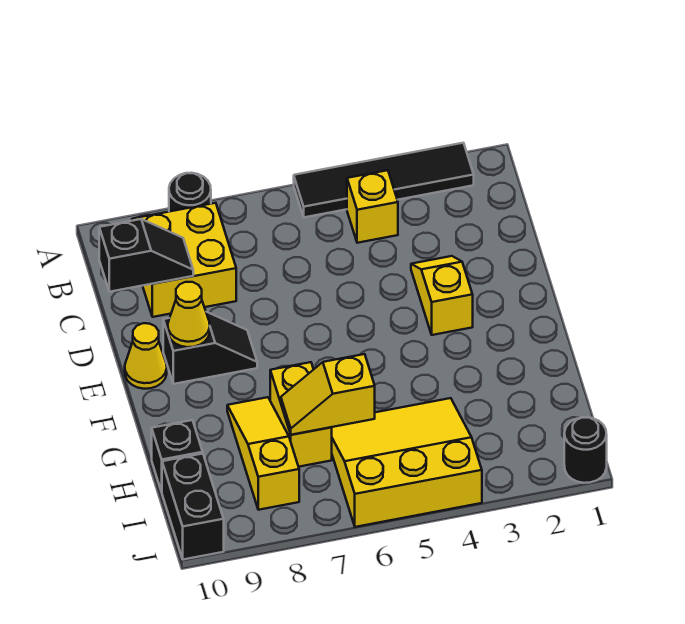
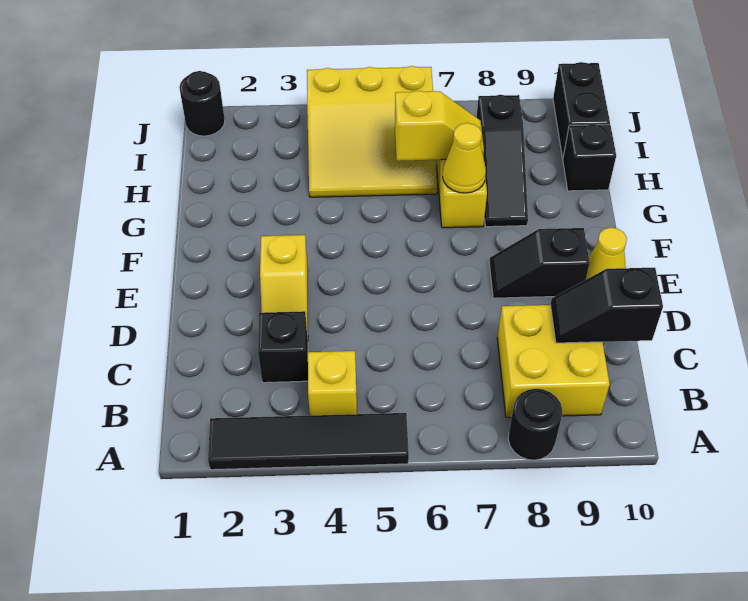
none -> black 1x1 brick [258,311,308,383]
yellow 1x1 cone [168,282,210,347] -> yellow 1x1 cone moved to [443,123,486,193]
yellow 1x3 slope [227,397,299,510] -> black 1x3 slope [476,95,528,227]

